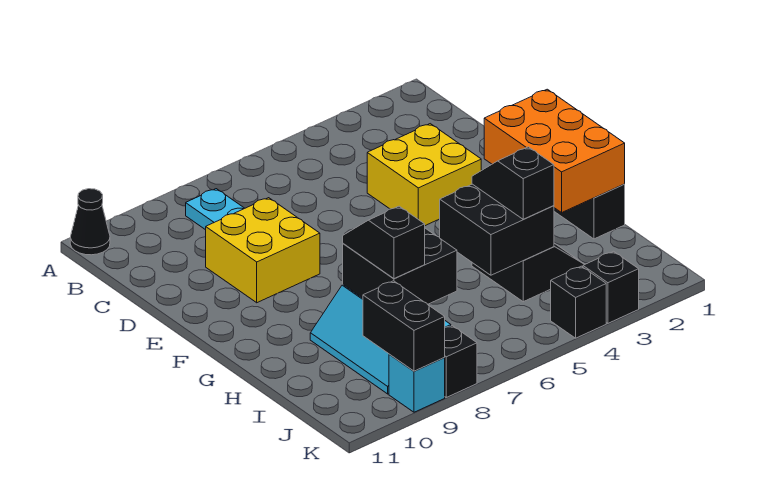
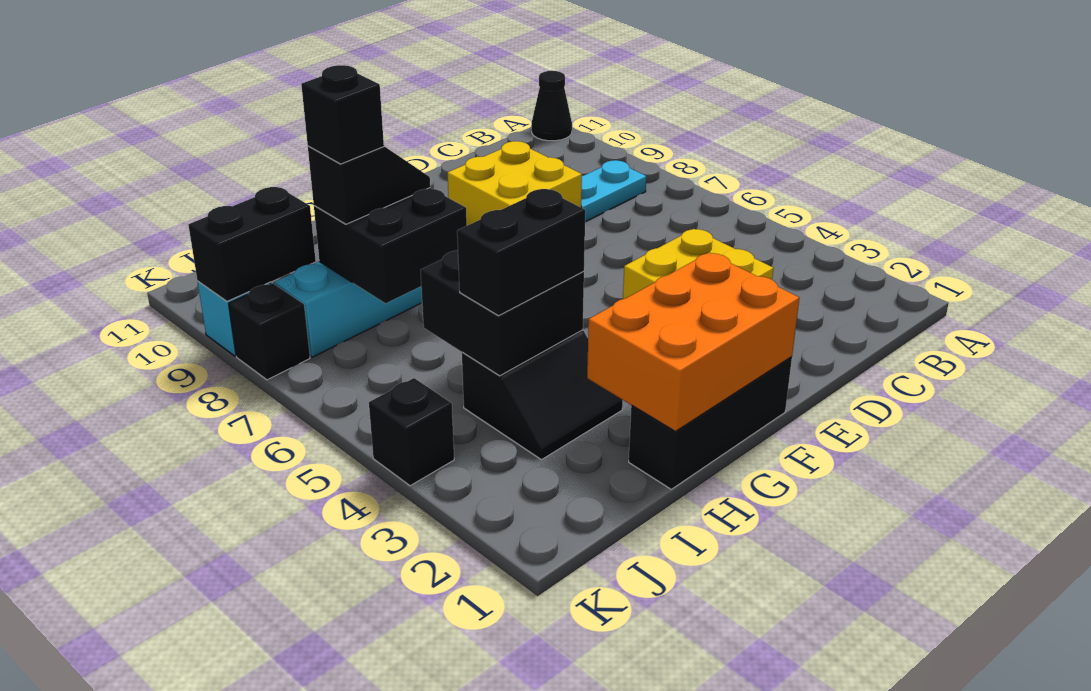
black 1x2 slope [472,147,554,219] -> black 1x2 brick [457,189,585,316]
black 1x1 brick [583,251,639,323] -> black 1x1 brick moved to [301,65,384,164]

